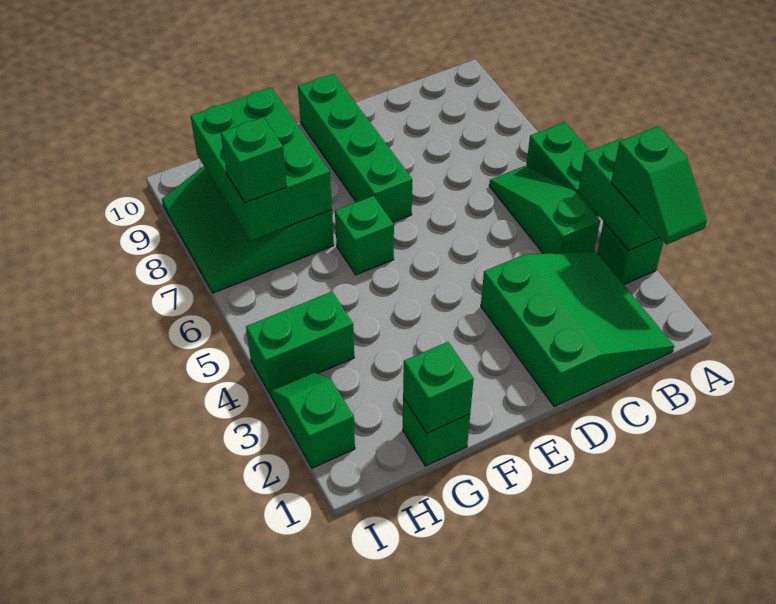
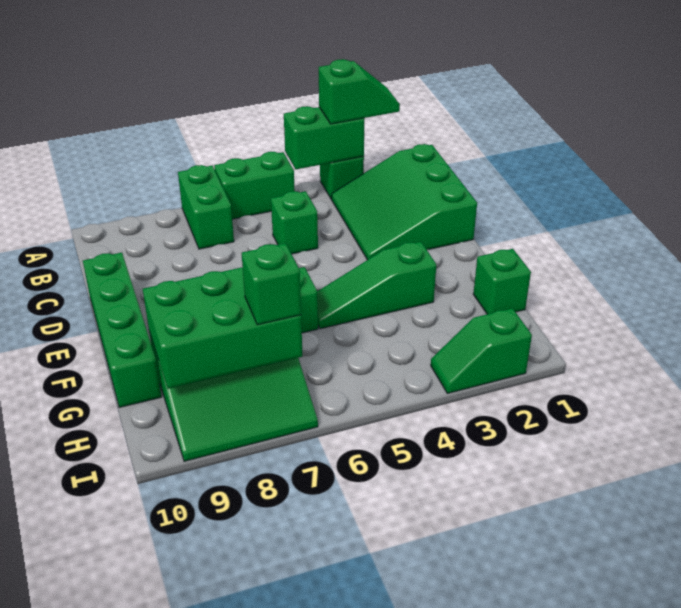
green 3x3 slope [481,251,674,406] -> green 3x3 slope turned to [332,144,477,260]
green 1x3 slope [489,166,600,254] -> green 1x3 slope moved to [317,242,436,329]
green 1x4 brick [298,74,412,222] -> green 1x4 brick turned to [83,253,162,407]
green 1x1 brick [403,342,474,433] -> green 1x1 brick moved to [271,191,318,254]
green 1x2 brick [246,292,354,393] -> green 1x2 brick moved to [178,165,234,249]

